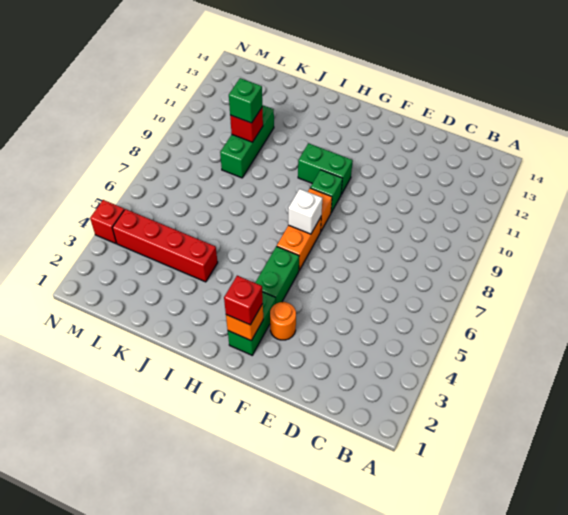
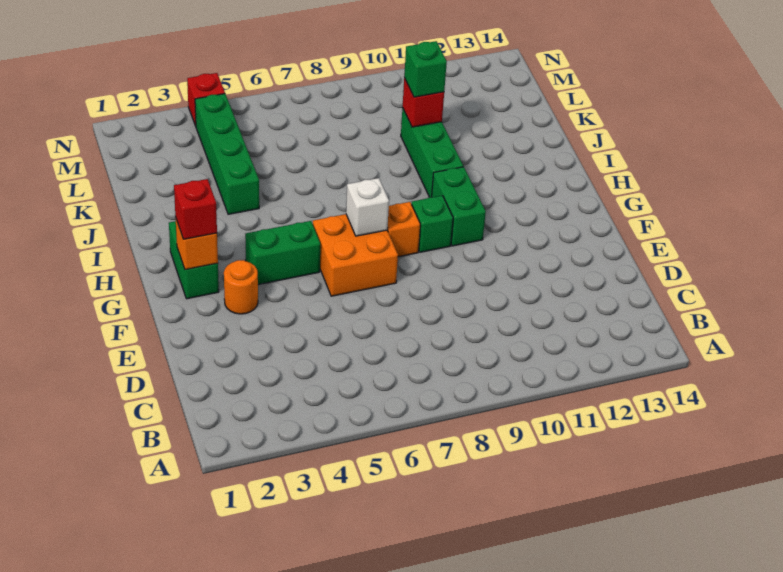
green 1x2 brick [228,292,276,355] -> green 1x2 brick turned to [169,221,219,299]
orange 1x2 brick [277,217,321,270] -> orange 2x2 brick [313,214,398,296]
red 1x4 brick [113,209,218,282] -> green 1x4 brick [195,94,259,214]
green 1x3 brick [220,105,274,178] -> green 1x3 brick turned to [401,108,463,197]

